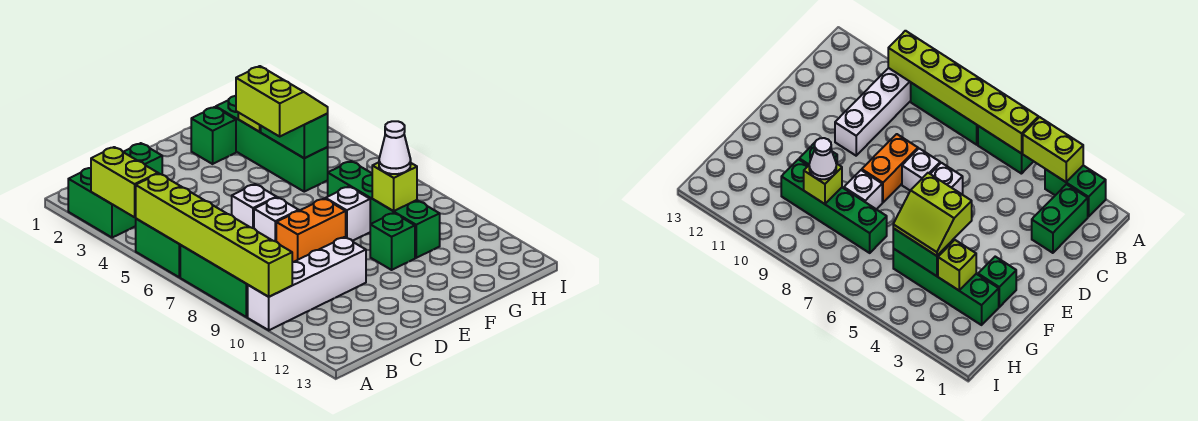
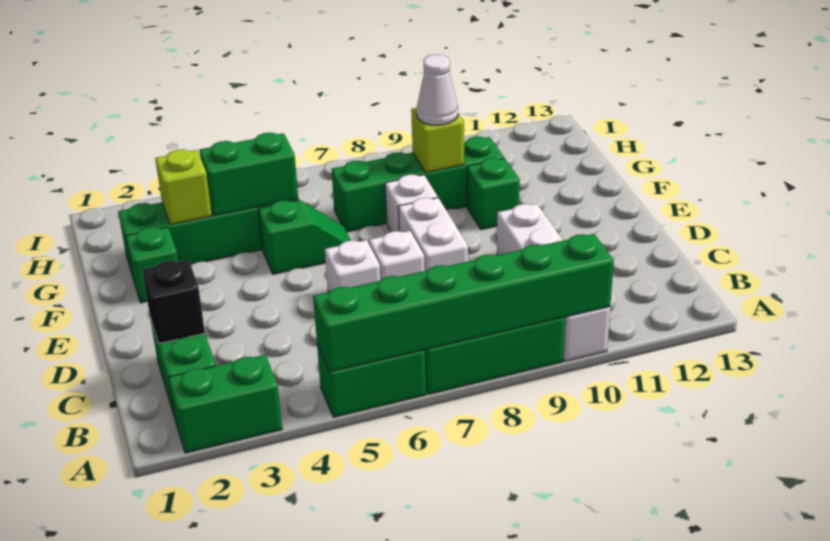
lime 1x2 brick [91,147,158,217] -> none
lime 1x6 brick [136,174,292,297] -> green 1x6 brick [313,234,614,372]
none -> black 1x1 brick [142,260,205,344]
orange 1x2 brick [276,198,346,262] -> white 1x2 brick [398,198,468,271]
lime 2x2 slope [236,66,328,136] -> none
none -> green 1x2 slope [258,200,351,274]

